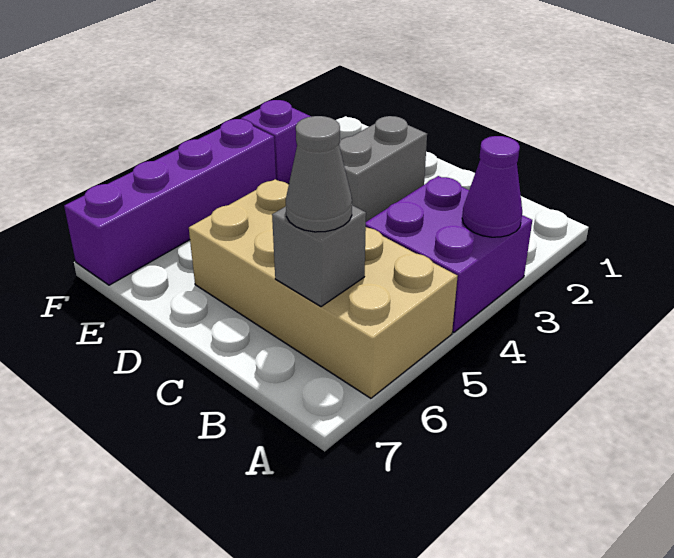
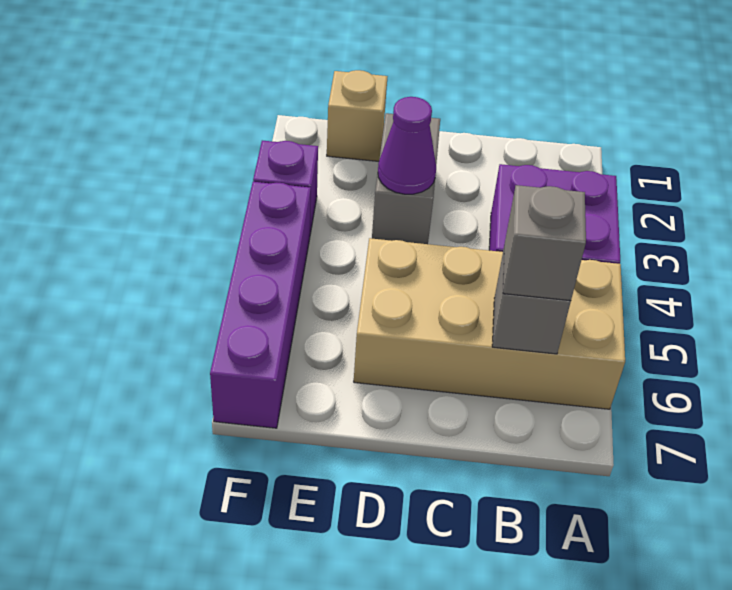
purple 1x1 cone [462,136,522,237] -> purple 1x1 cone moved to [378,97,436,194]
grey 1x1 cone [286,116,352,232] -> grey 1x1 brick [503,185,586,301]
none -> tan 1x1 brick [327,70,388,161]

